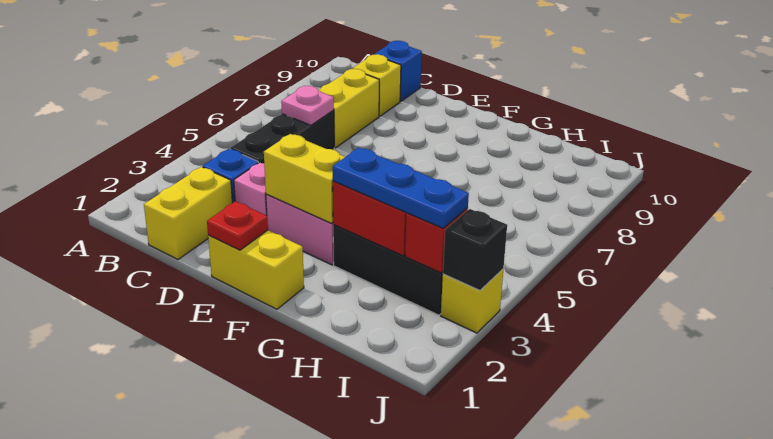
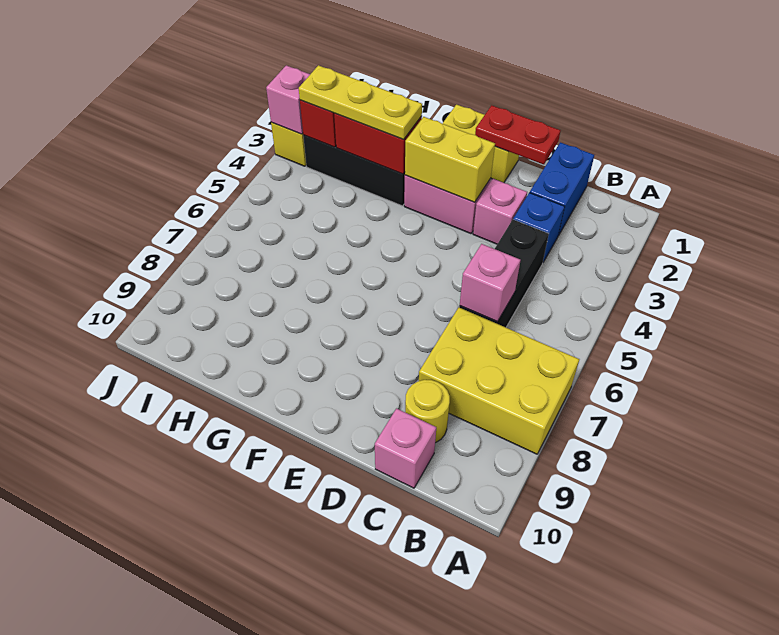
yellow 1x2 brick [144,167,232,260] -> blue 1x2 brick [530,142,594,236]
pink 1x1 plate [281,86,334,125] -> pink 1x1 brick [460,244,520,322]
yellow 1x2 brick [319,69,379,148] -> yellow 2x3 brick [419,307,579,454]
yellow 1x1 brick [352,54,401,116] -> yellow 1x1 round brick [405,380,450,443]
blue 1x1 brick [374,41,422,101] -> pink 1x1 brick [375,409,436,488]
red 1x1 plate [207,201,268,250] -> red 1x2 plate [475,105,561,164]
blue 1x3 plate [333,148,469,228] -> yellow 1x3 plate [299,65,422,140]
black 1x1 brick [443,209,507,290] -> pink 1x1 brick [266,65,310,134]

